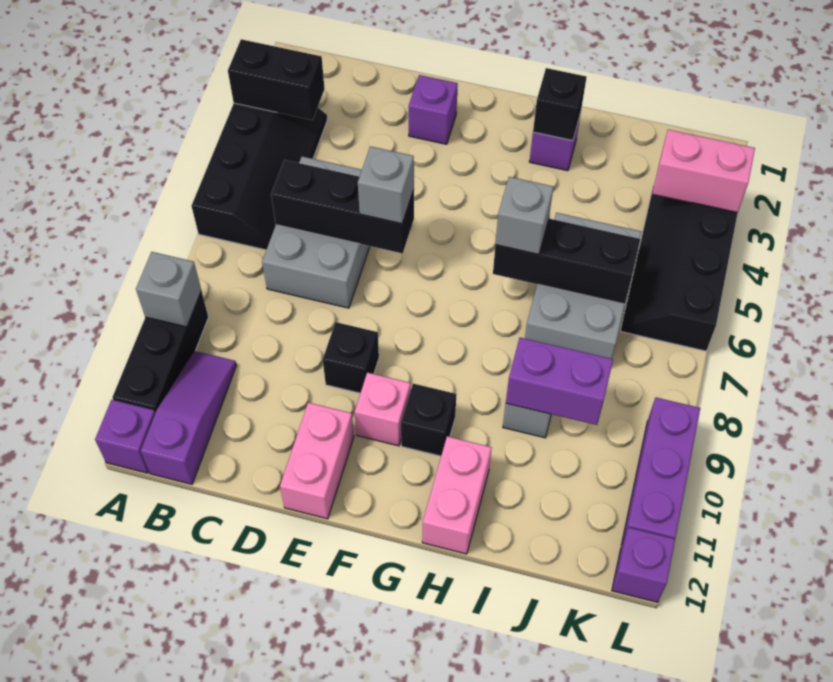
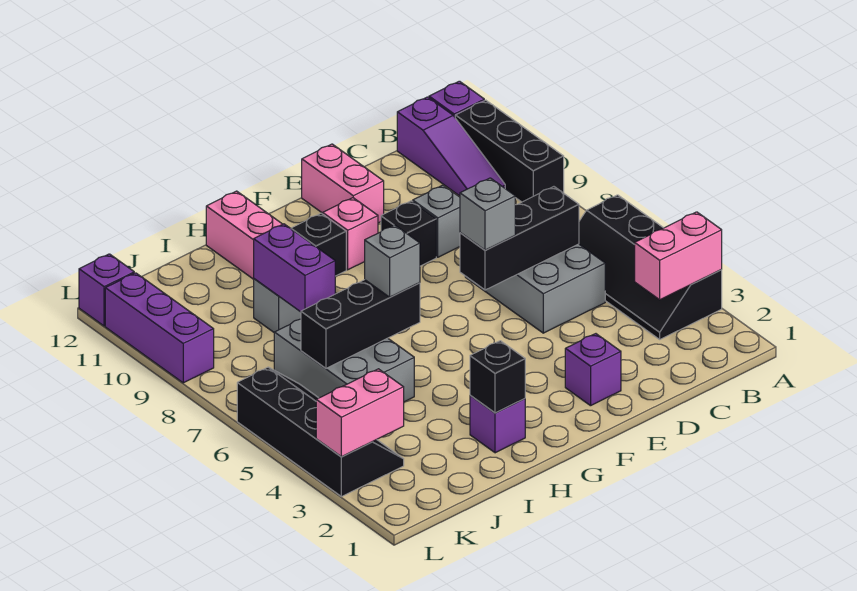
black 1x2 brick [228,39,325,120] -> pink 1x2 brick [635,212,722,300]
grey 1x1 brick [136,252,201,327] -> grey 1x1 brick moved to [413,185,460,257]
purple 1x2 brick [506,338,613,425] -> purple 1x2 brick turned to [254,224,335,312]

